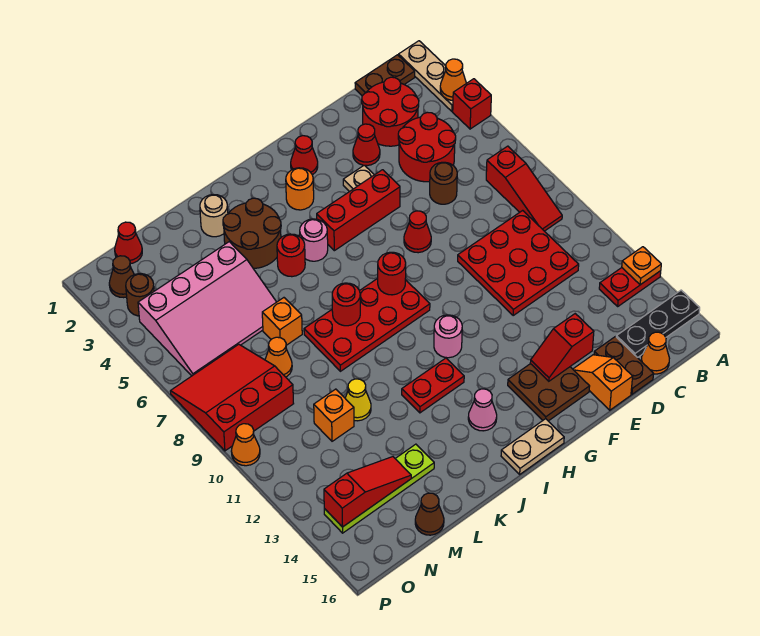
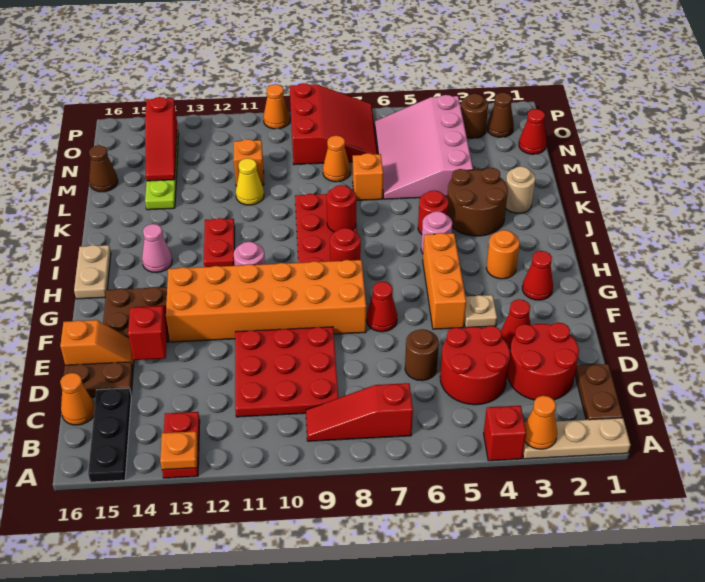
red 1x3 brick [317,170,400,251] -> orange 1x3 brick [423,233,466,329]
none -> orange 2x6 brick [166,260,366,342]

